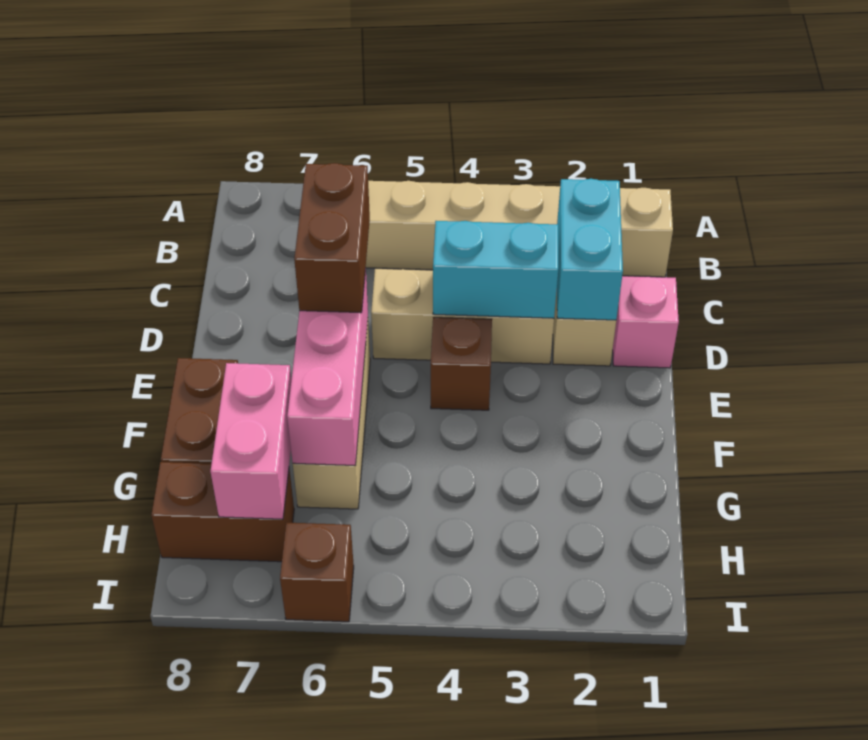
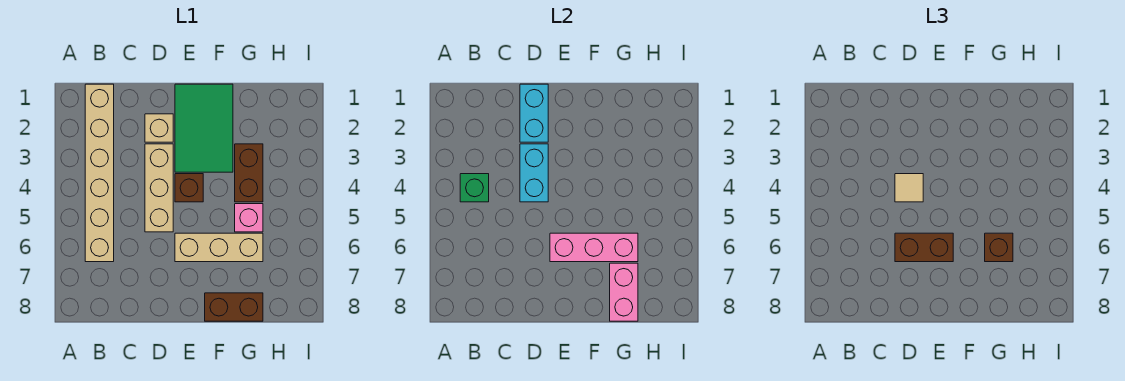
none -> green 1x1 brick [460,174,489,202]
cyan 1x2 brick [557,179,623,320] -> cyan 1x2 brick turned to [520,84,548,142]
pink 1x1 brick [613,276,679,368] -> pink 1x1 brick moved to [235,204,263,232]
none -> tan 1x1 tile [895,174,923,202]
none -> green 2x3 tile [175,84,233,172]
pink 1x2 brick [210,363,292,519] -> pink 1x2 brick turned to [610,263,638,321]
brown 1x2 brick [151,462,294,562] -> brown 1x2 brick moved to [235,144,263,202]
brown 1x1 brick [280,523,354,622] -> brown 1x1 brick moved to [985,233,1013,262]

